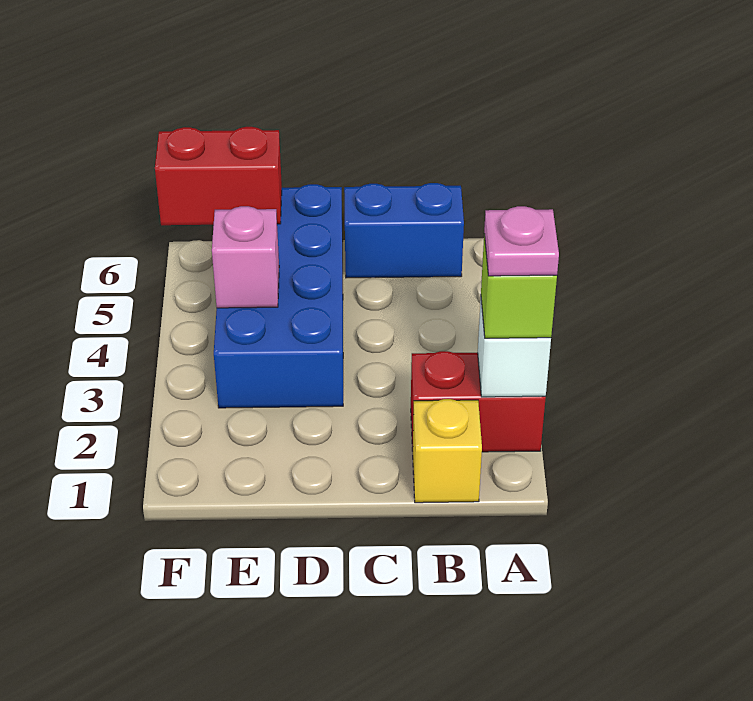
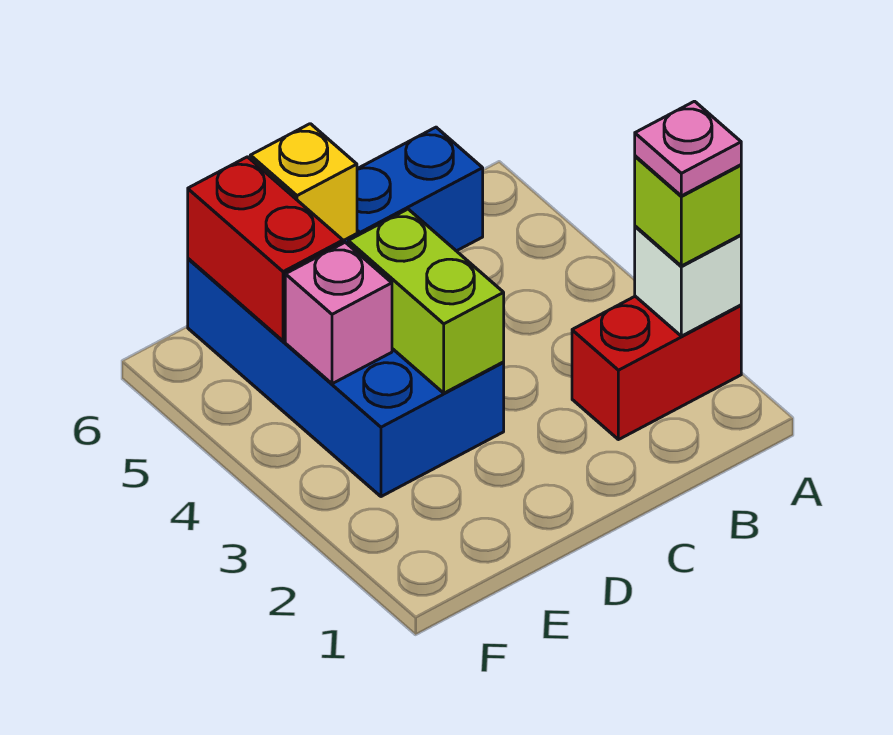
yellow 1x1 brick [413,399,482,503] -> yellow 1x1 brick moved to [250,124,357,241]
none -> lime 1x2 brick [348,209,504,393]
red 1x2 brick [155,127,282,225] -> red 1x2 brick turned to [188,157,343,341]

